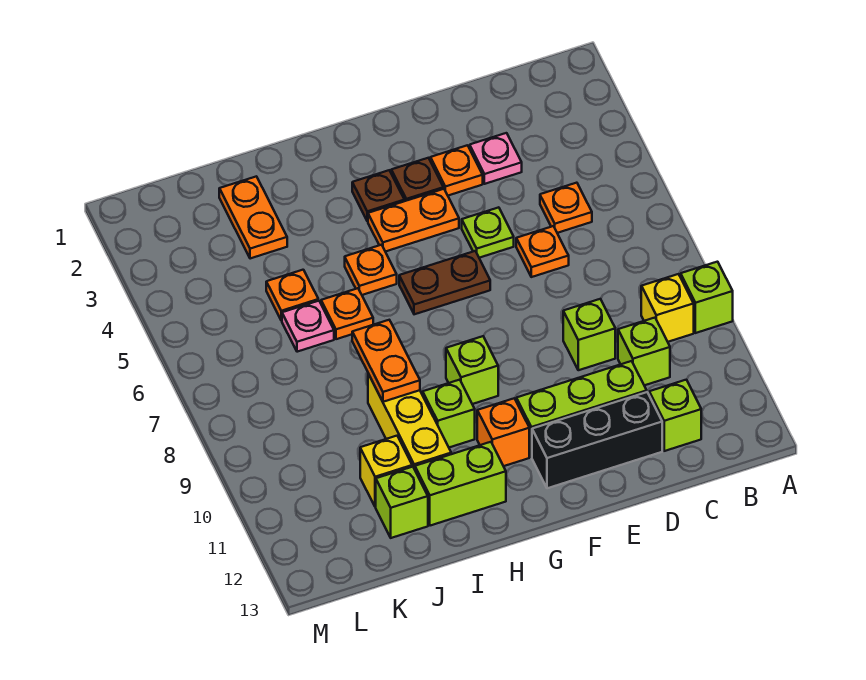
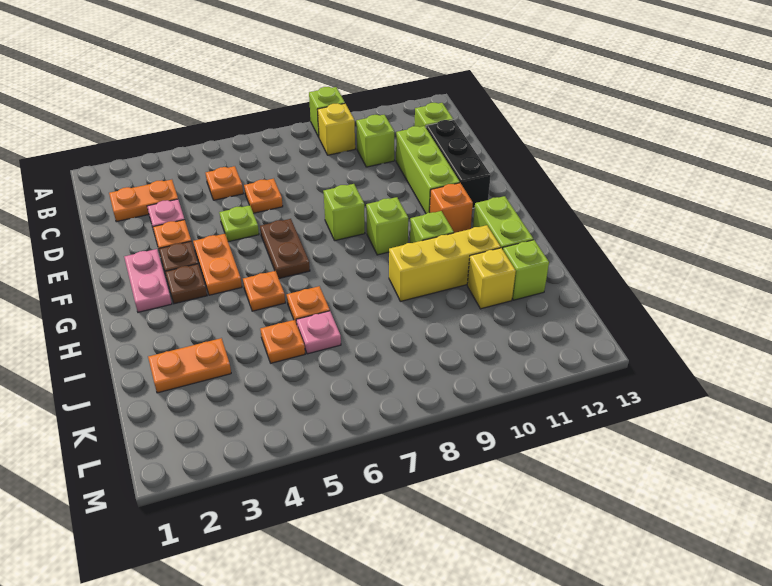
lime 1x1 brick [563,299,615,370] -> lime 1x1 brick moved to [323,184,365,241]
none -> pink 1x2 plate [124,249,172,312]
orange 1x2 plate [352,320,420,402] -> orange 1x2 plate moved to [109,180,178,222]

